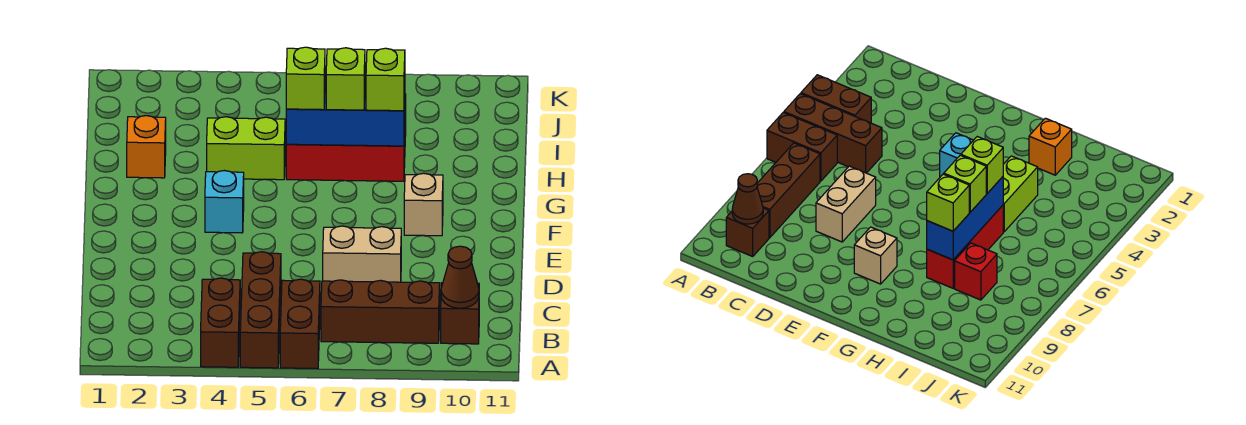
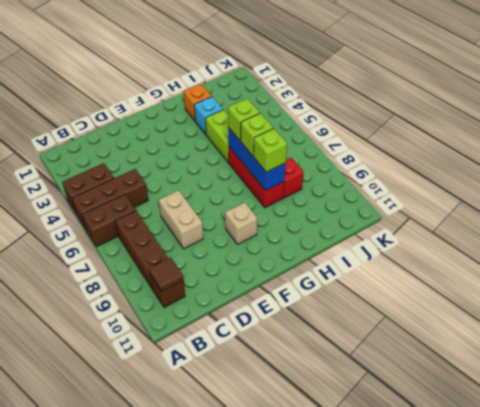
brown 1x1 cone [441,246,479,308] -> brown 1x1 tile [149,257,183,292]
cyan 1x1 brick [205,171,244,233] -> cyan 1x1 brick moved to [194,97,223,134]

